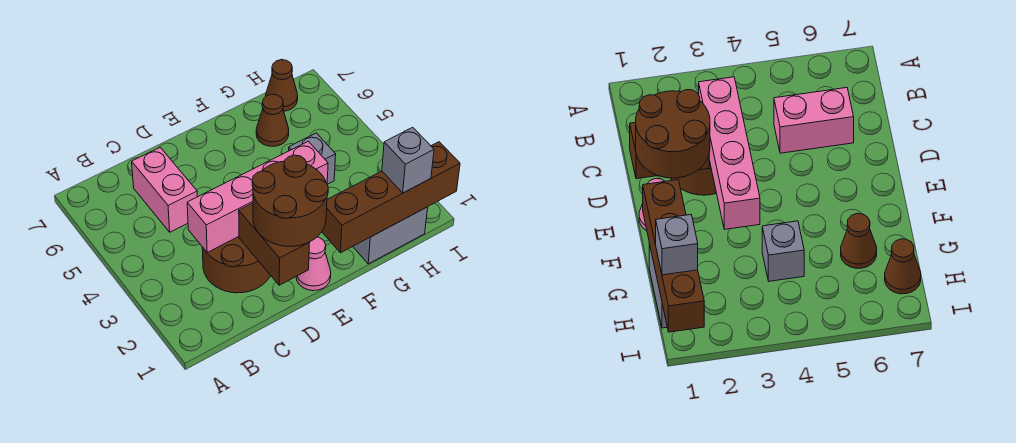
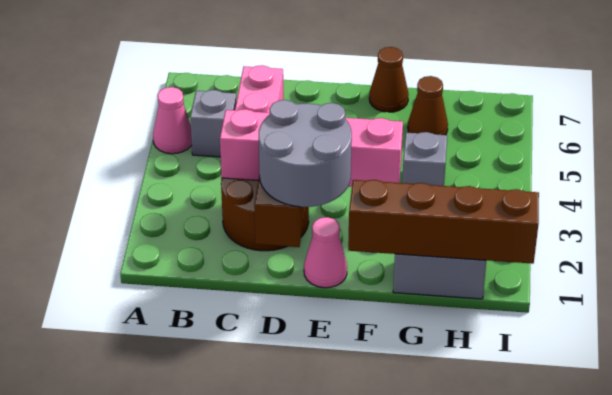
none -> pink 1x1 cone [153,87,192,154]
brown 2x2 round brick [252,155,328,246] -> grey 2x2 round brick [259,100,352,207]
grey 1x1 brick [382,127,434,193] -> grey 1x1 brick moved to [190,90,236,157]
brown 1x1 cone [266,60,298,111] -> brown 1x1 cone moved to [369,47,408,112]

